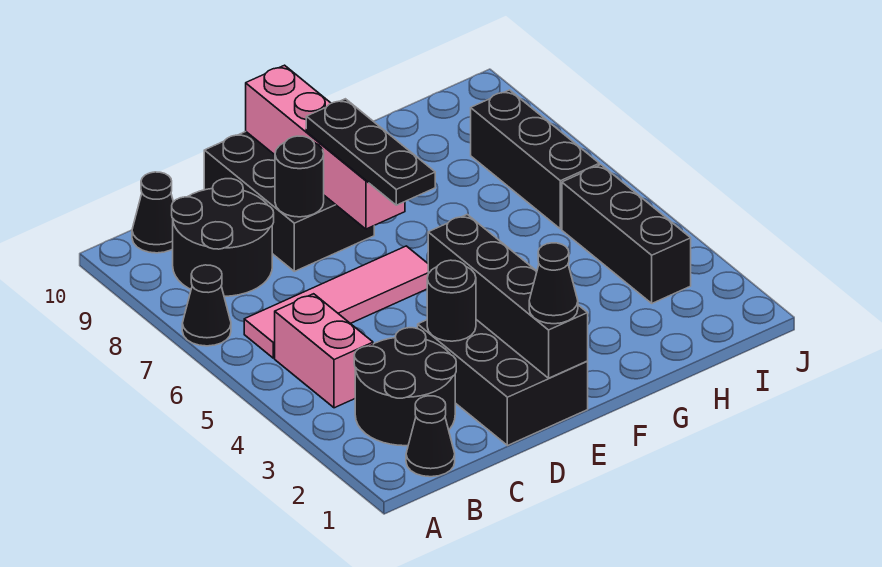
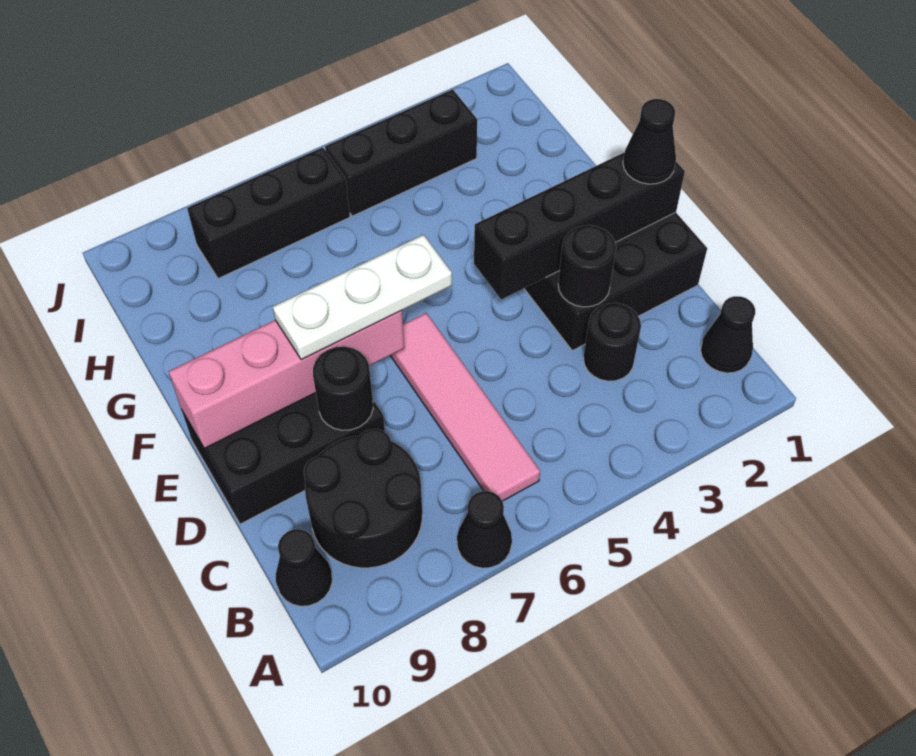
black 2x2 round brick [354,328,456,446] -> black 1x1 round brick [583,303,641,381]
pink 1x2 brick [275,294,373,408] -> none
black 1x3 plate [306,99,435,205] -> white 1x3 plate [273,235,452,360]

